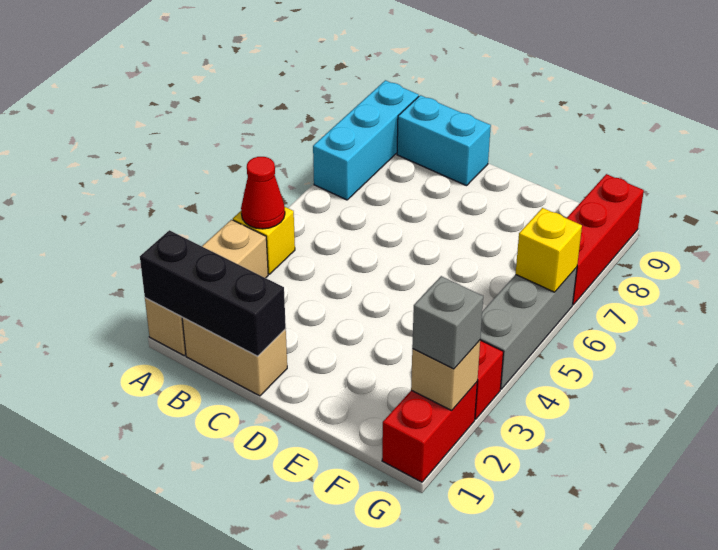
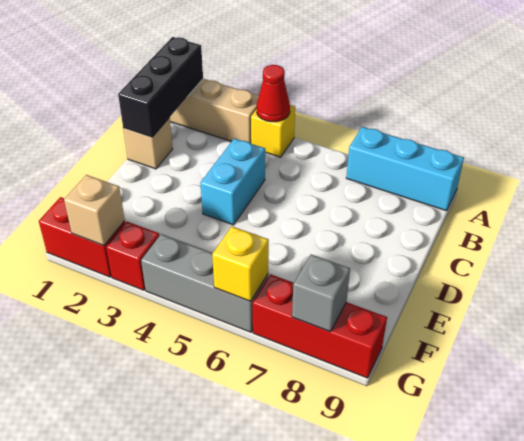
tan 1x2 brick [182,318,287,396] -> tan 1x1 brick [123,118,173,169]
cyan 1x2 brick [397,95,491,186] -> cyan 1x2 brick moved to [200,138,265,225]
grey 1x1 brick [412,276,483,369] -> grey 1x1 brick moved to [292,255,350,332]

